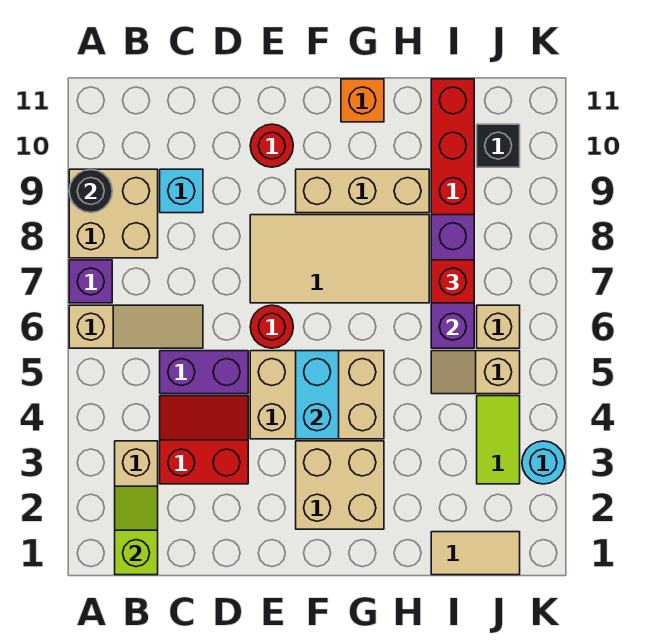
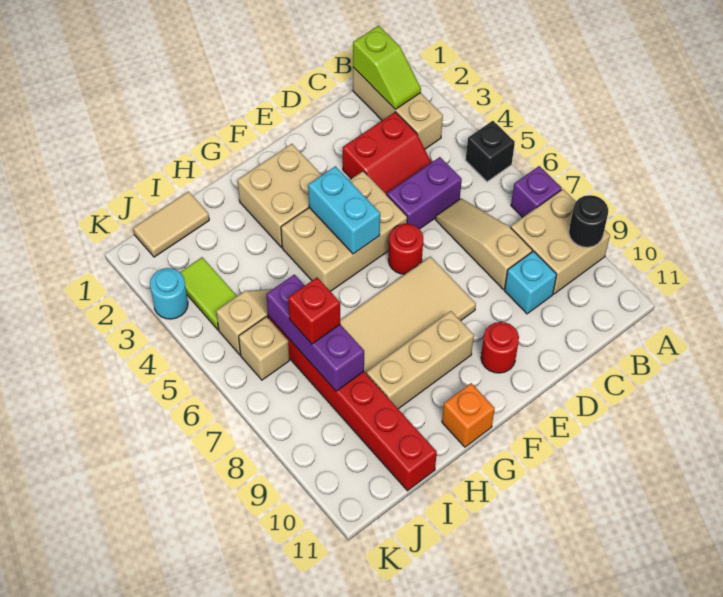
tan 1x3 slope [69,305,203,348] -> tan 1x3 slope turned to [435,198,532,289]
black 1x1 brick [477,124,520,167] -> black 1x1 brick moved to [466,121,515,182]

